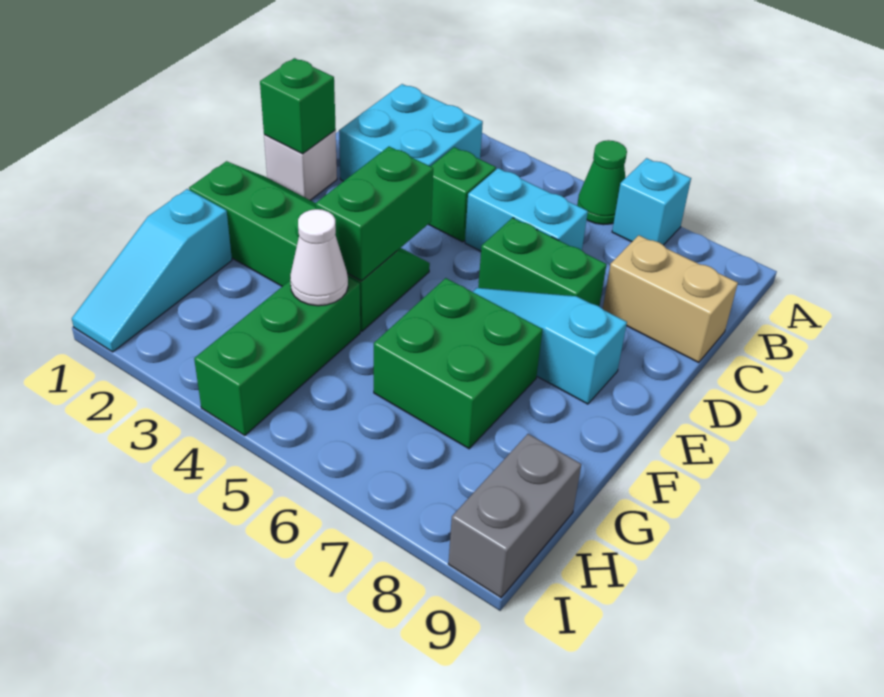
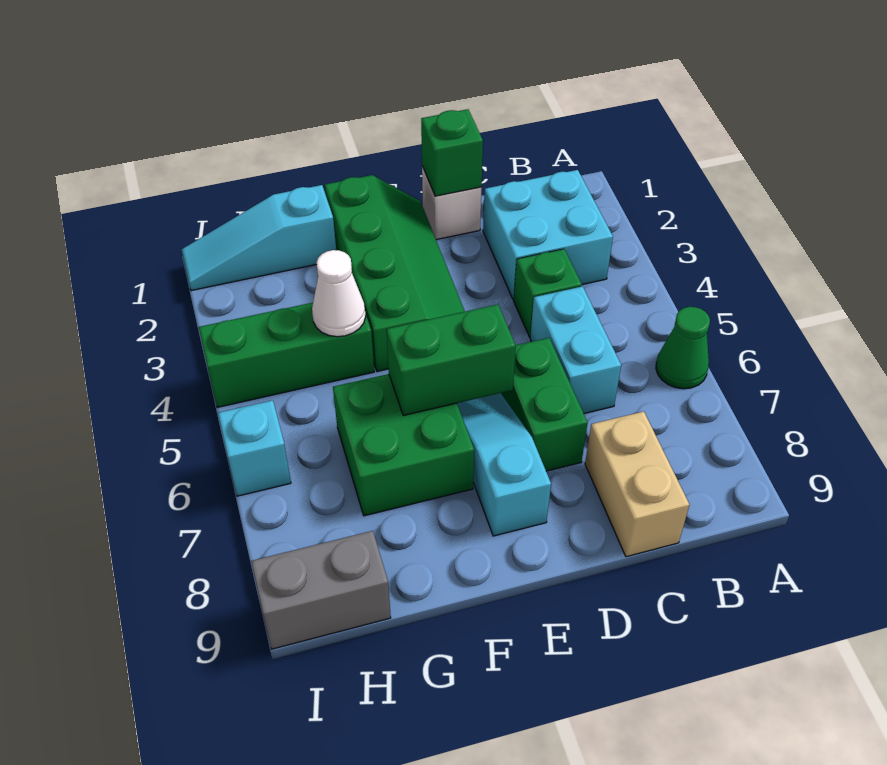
cyan 1x1 brick [612,158,691,245] -> cyan 1x1 brick moved to [218,400,291,496]
green 1x2 brick [315,147,433,281] -> green 1x2 brick moved to [386,304,516,416]

